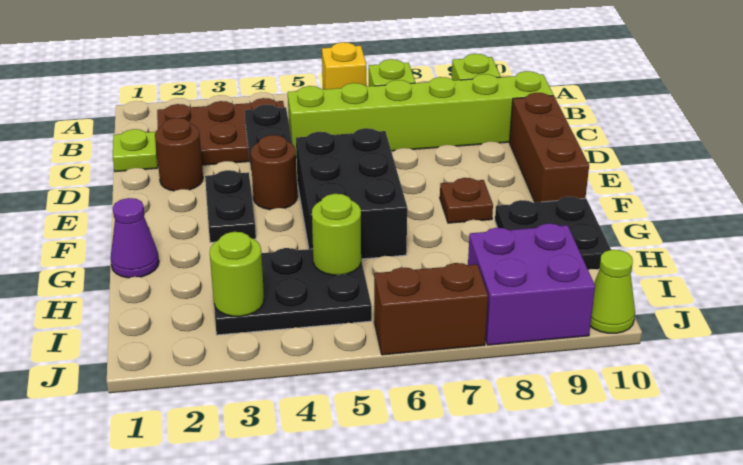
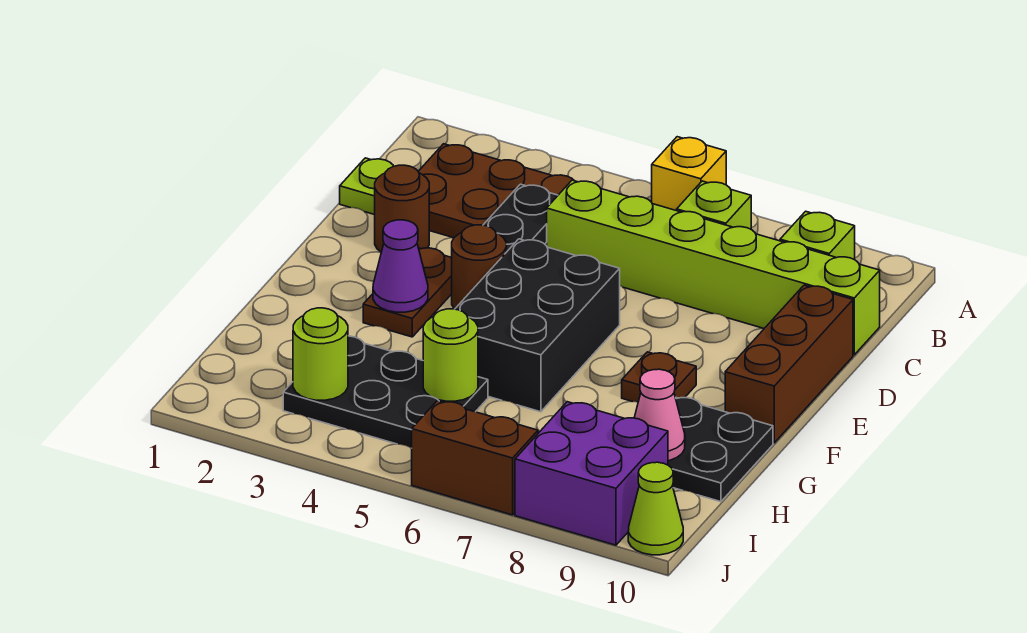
black 1x2 plate [205,170,256,242] -> brown 1x2 plate [363,248,452,337]
purple 1x1 cone [111,198,159,278] -> purple 1x1 cone moved to [373,220,428,312]
none -> pink 1x1 cone [634,369,685,461]

